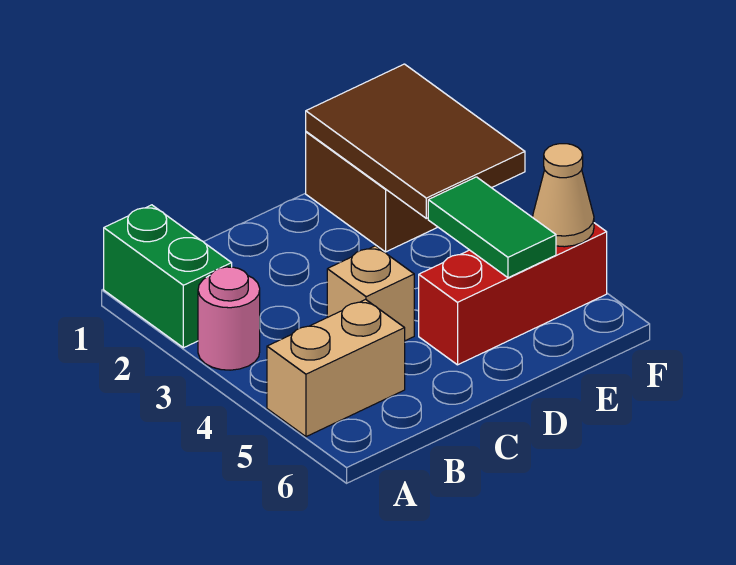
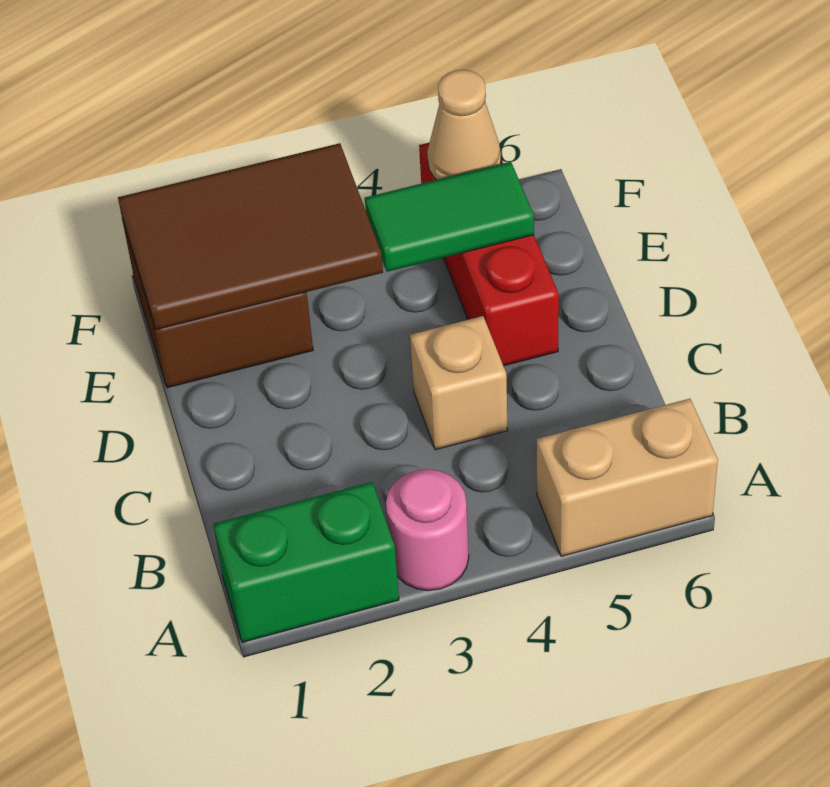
tan 1x2 brick [267,299,405,437] -> tan 1x2 brick turned to [536,399,718,556]

